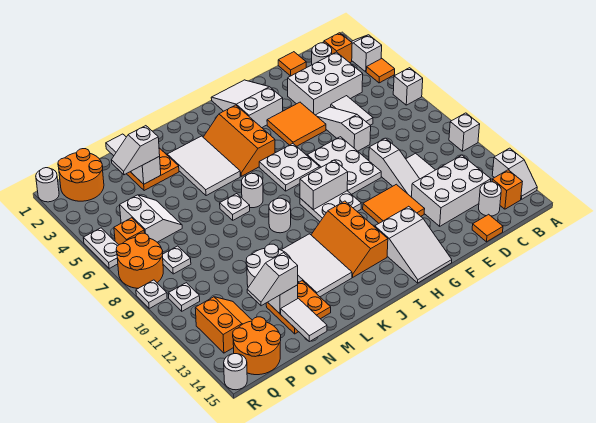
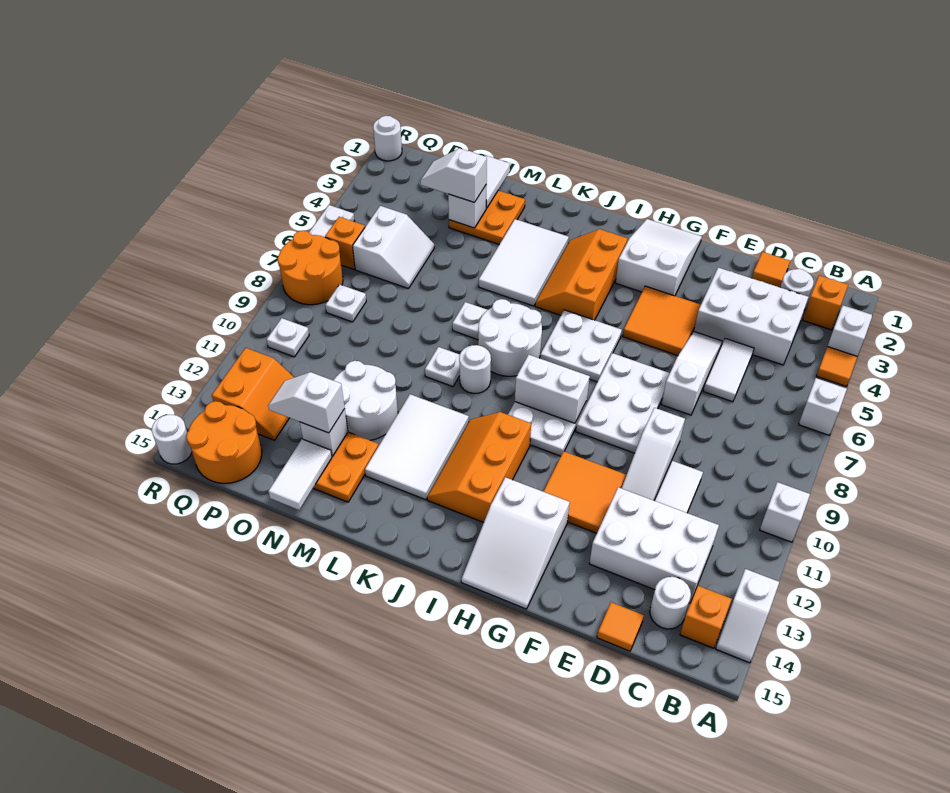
white 1x1 round brick [242,173,263,208] -> white 2x2 round brick [478,299,542,376]
orange 2x2 round brick [58,149,104,201] -> none
white 1x1 plate [136,280,167,309] -> white 1x1 plate moved to [425,347,460,387]

